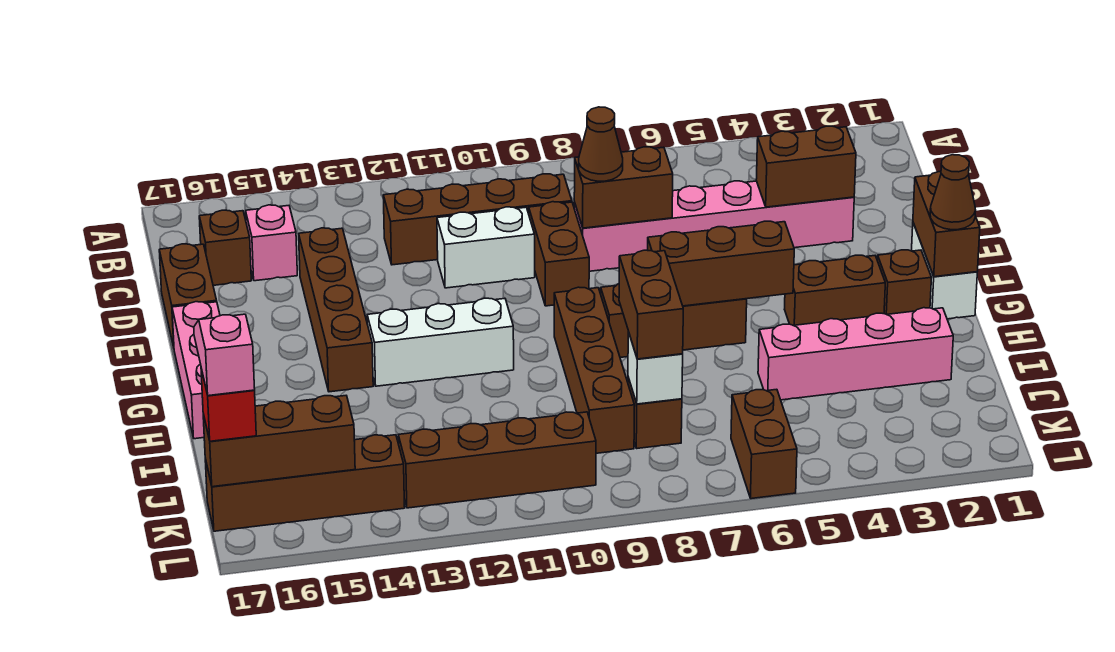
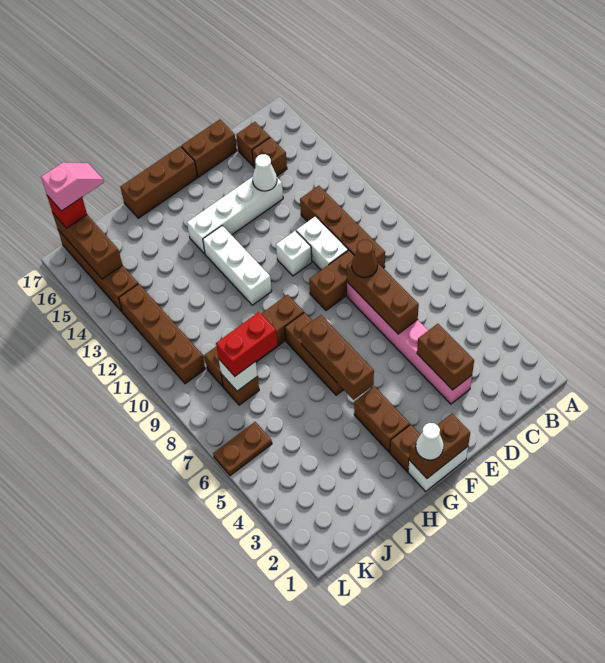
pink 1x1 brick [246,205,297,281] -> brown 1x1 brick [252,137,287,176]
brown 1x2 brick [574,147,673,228] -> brown 1x3 brick [347,262,419,334]
brown 1x4 brick [299,228,373,392] -> white 1x4 brick [187,177,283,254]
none -> white 1x1 cone [253,154,277,191]
none -> white 1x1 brick [276,231,312,276]
pink 1x3 brick [172,302,220,439] -> brown 1x3 brick [120,146,197,218]
brown 1x1 cone [930,155,976,230] -> white 1x1 cone [416,423,444,460]
pink 1x4 brick [758,308,953,400] -> none
brown 1x2 brick [619,250,683,359] -> red 1x2 brick [216,312,277,376]
brown 1x2 brick [731,389,797,499] -> brown 1x2 plate [213,422,272,476]

